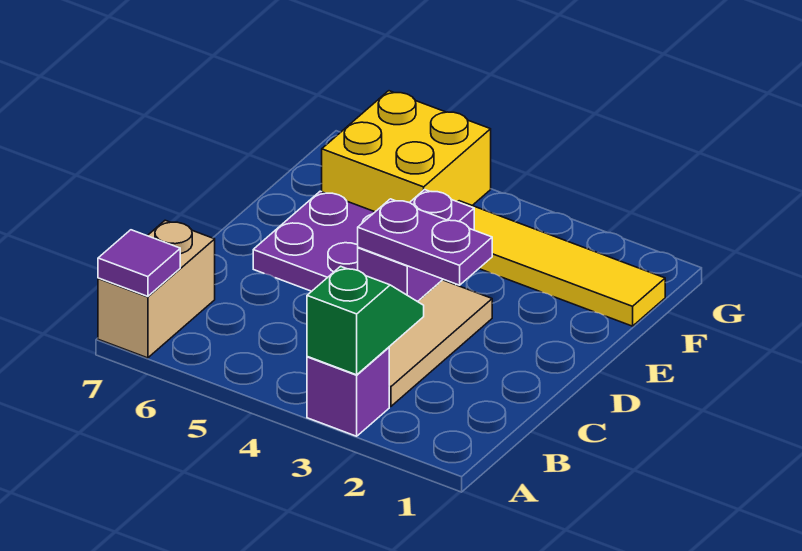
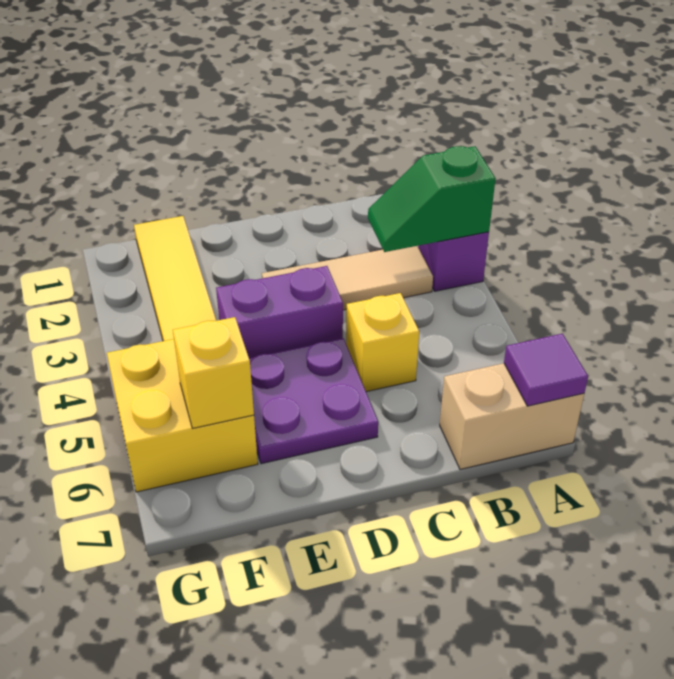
none -> yellow 1x1 brick [346,293,419,392]
purple 1x2 plate [358,199,492,285] -> none
none -> yellow 1x1 brick [173,317,254,428]

